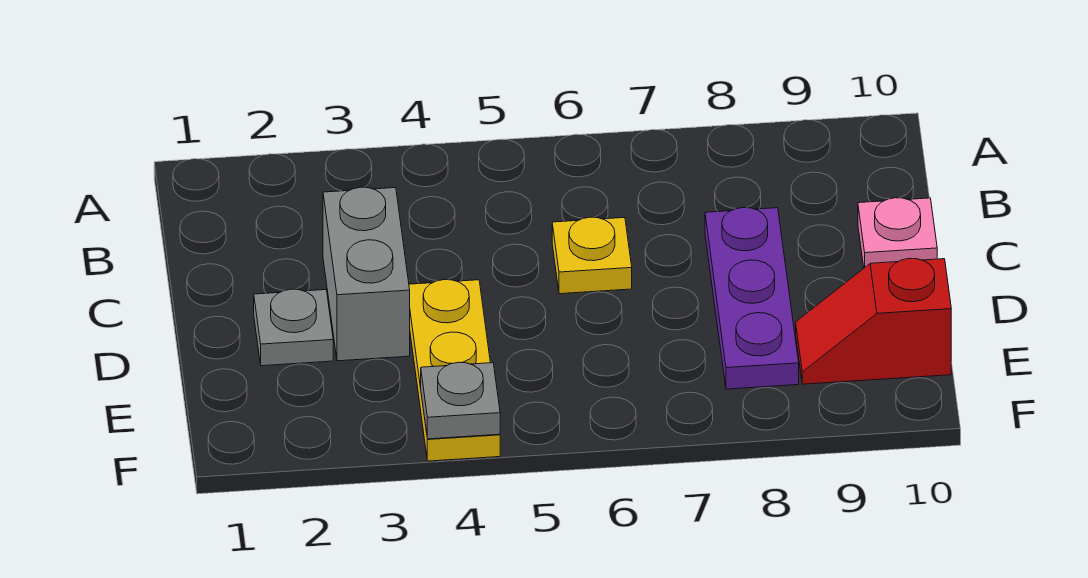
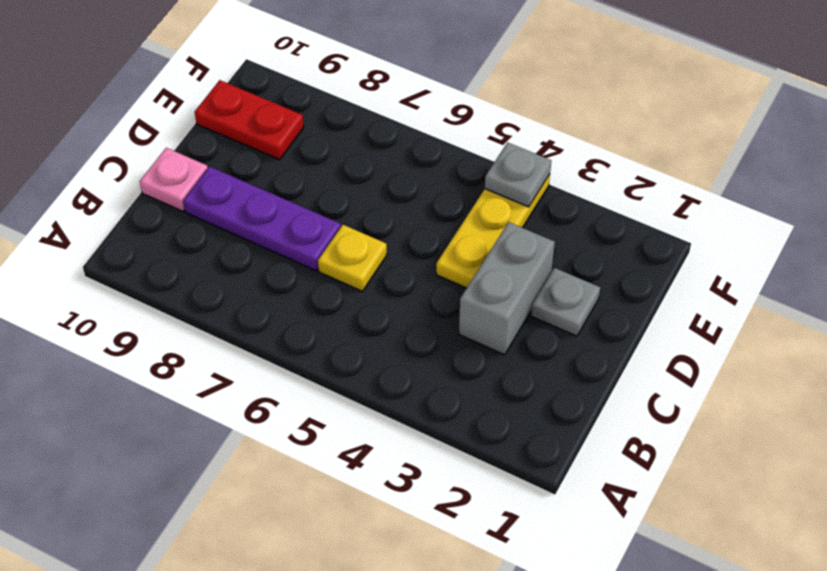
purple 1x3 plate [705,208,799,389] -> purple 1x3 plate turned to [183,167,341,271]
red 1x2 slope [796,258,951,384] -> red 1x2 plate [195,80,304,160]

